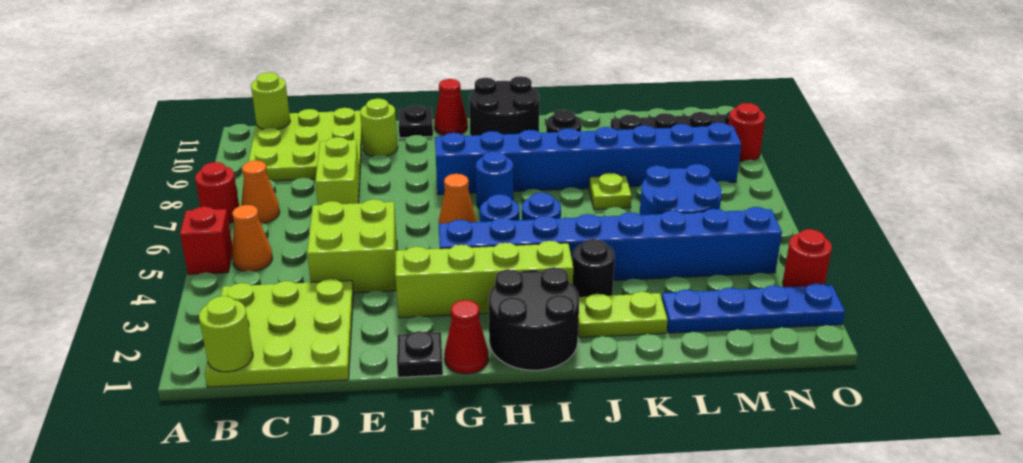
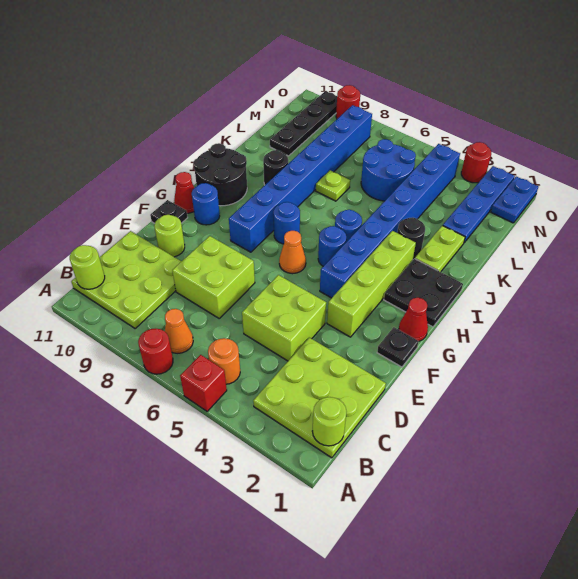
orange 1x1 cone [232,205,273,271] -> orange 1x1 round brick [208,338,240,384]
lime 1x2 brick [315,137,360,205] -> lime 2x2 brick [172,236,255,318]
none -> blue 1x1 round brick [192,183,220,225]
black 2x2 round brick [489,267,579,370] -> black 2x2 plate [384,259,463,327]
none -> blue 1x2 plate [491,177,538,223]

